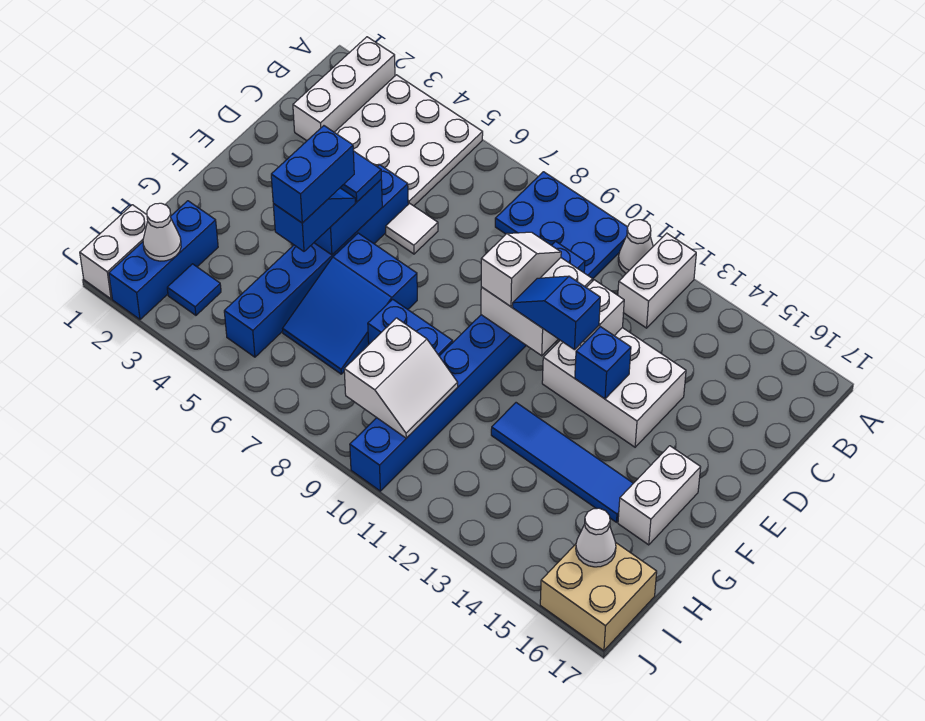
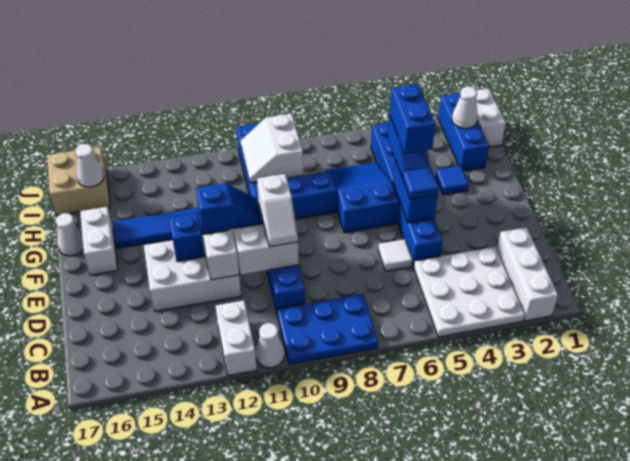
none -> white 1x1 cone [56,213,84,256]
blue 1x1 tile [167,264,221,315] -> blue 1x1 tile moved to [436,166,469,195]

